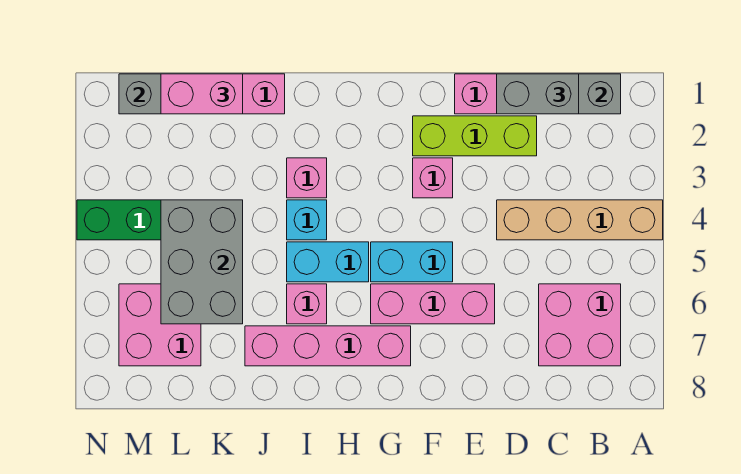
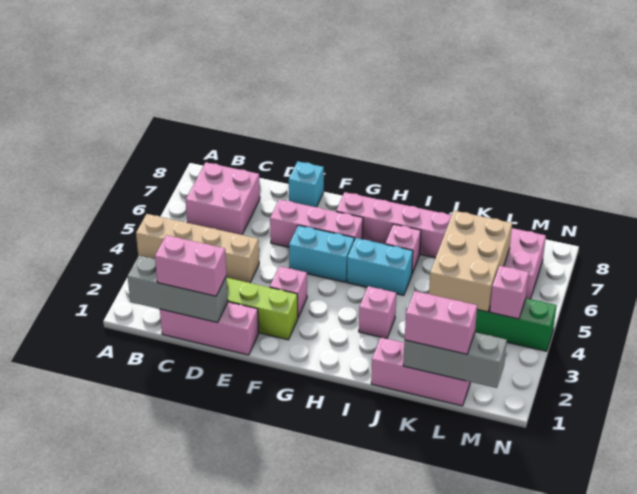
grey 1x2 brick [497,74,579,114] -> pink 1x2 brick [155,235,227,296]
cyan 1x1 brick [287,200,327,240] -> cyan 1x1 brick moved to [289,161,324,207]
grey 2x3 brick [161,200,243,324] -> tan 2x3 brick [429,211,512,312]
none -> pink 1x1 brick [490,266,529,319]

